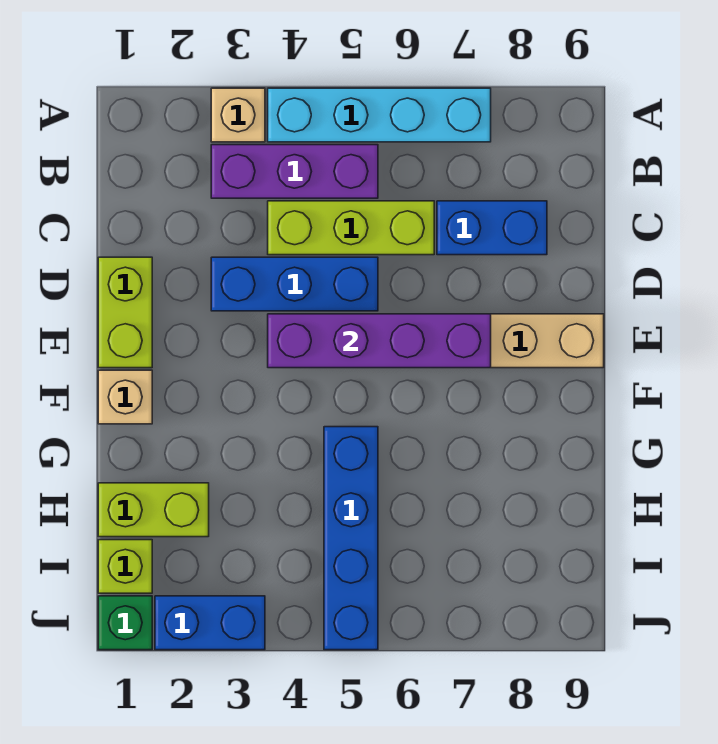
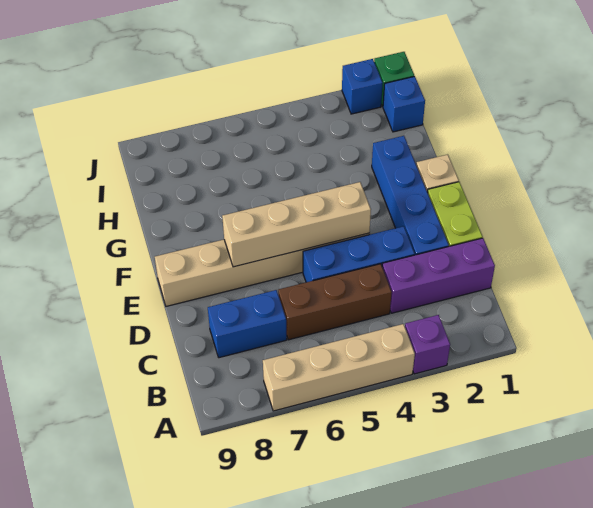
tan 1x1 brick [211,88,265,142] -> purple 1x1 brick [405,315,450,374]
cyan 1x4 brick [268,88,491,142] -> tan 1x4 brick [263,324,415,411]
purple 1x3 brick [211,145,378,198] -> purple 1x3 brick moved to [382,238,495,313]
lime 1x3 brick [268,201,434,255] -> brown 1x3 brick [278,264,392,340]
purple 1x4 brick [268,314,491,368] -> tan 1x4 brick [222,182,371,267]
blue 1x4 brick [324,427,378,650] -> blue 1x4 brick moved to [372,136,449,255]
lime 1x2 brick [98,483,209,537] -> none
lime 1x1 brick [98,540,152,593] -> blue 1x1 brick [383,76,425,132]
blue 1x2 brick [155,596,265,650] -> blue 1x1 brick [342,59,383,114]

